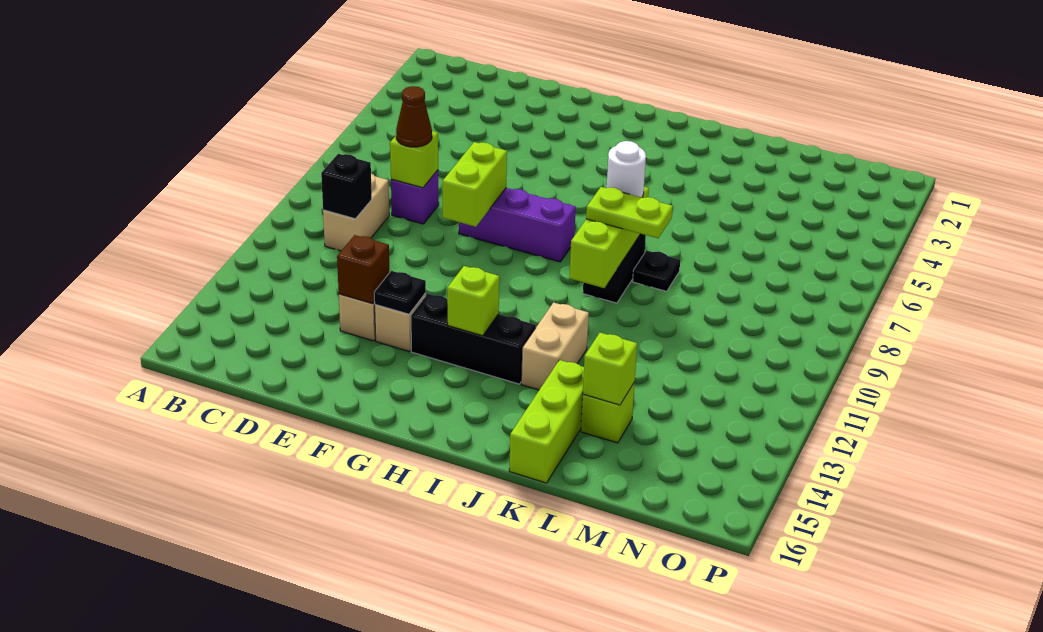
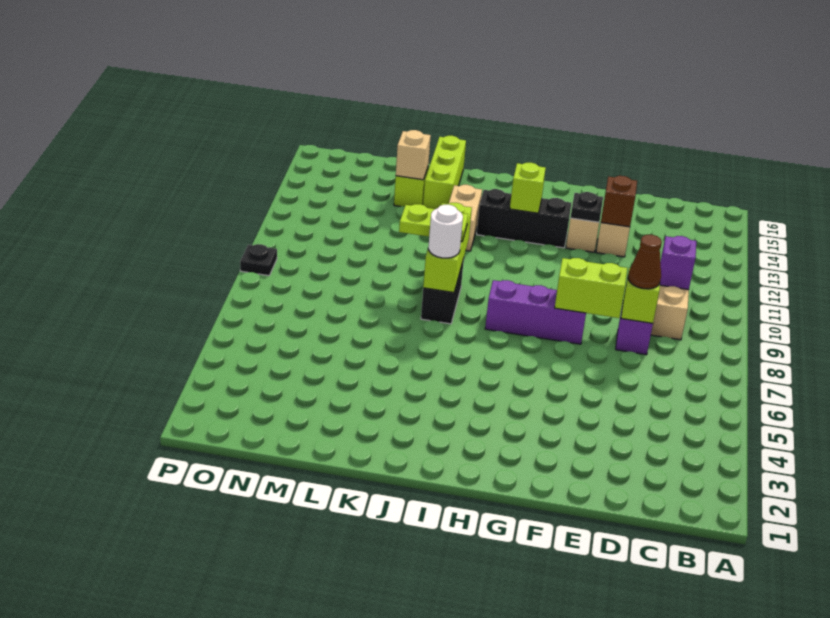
black 1x1 brick [321,154,372,219] -> purple 1x1 brick [660,236,696,290]
lime 1x2 brick [443,142,507,227] -> lime 1x2 brick turned to [555,258,627,318]
black 1x1 plate [633,250,680,291] -> black 1x1 plate moved to [240,244,277,276]
lime 1x1 brick [583,333,637,405] -> tan 1x1 brick [396,130,431,180]

